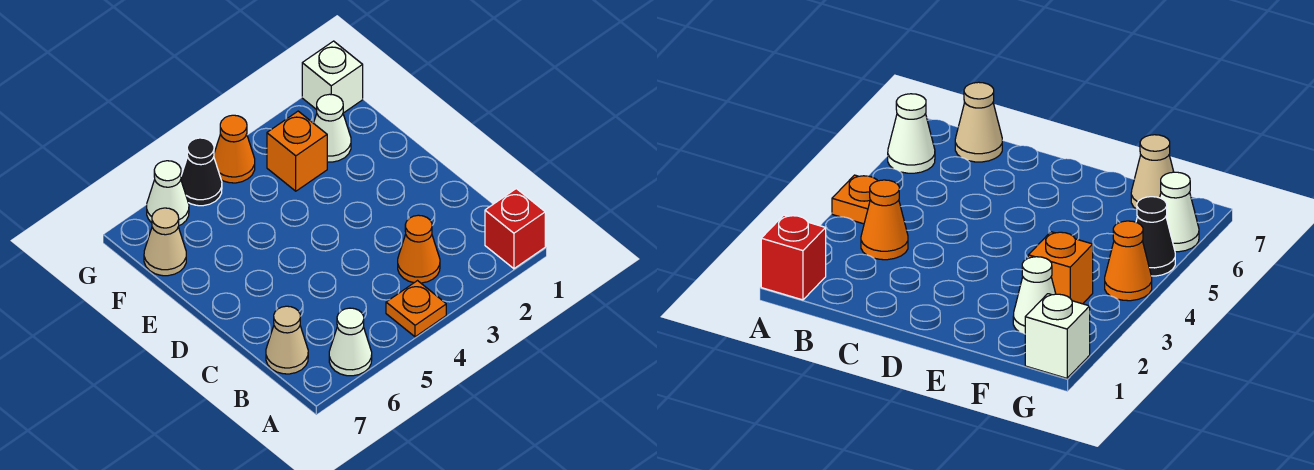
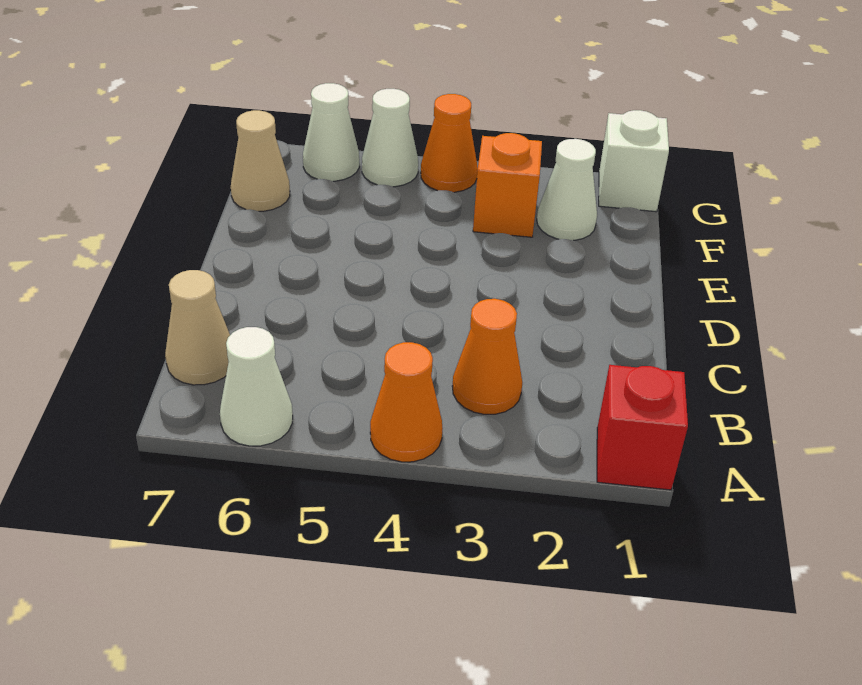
orange 1x1 plate [386,281,446,337] -> orange 1x1 cone [370,342,443,462]
black 1x1 cone [181,138,222,206] -> white 1x1 cone [362,89,418,187]

